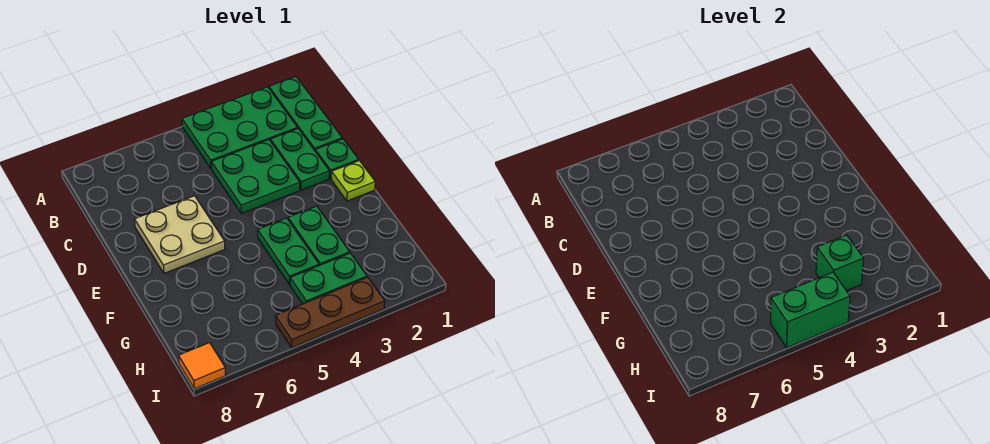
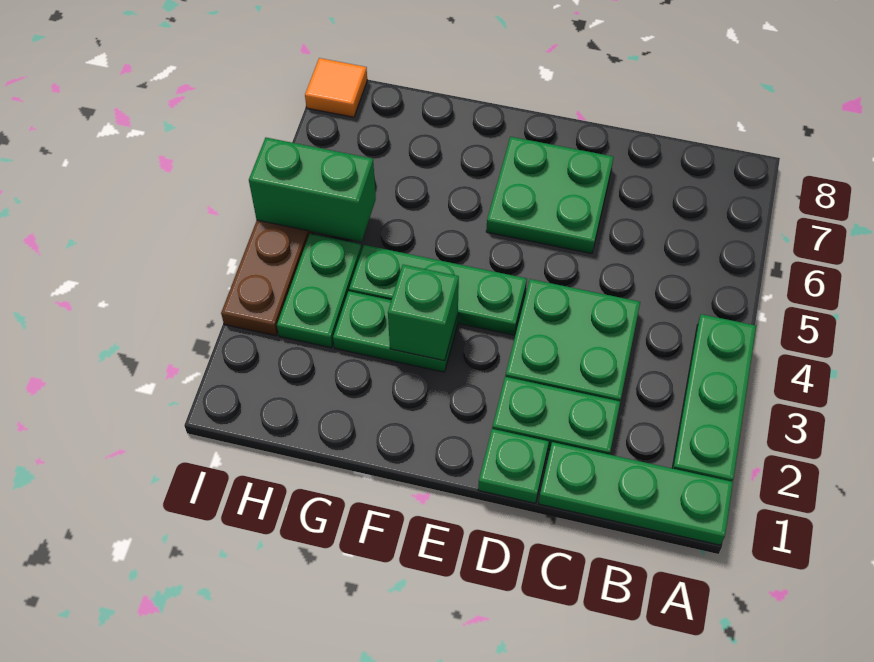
green 2x3 plate [182,87,298,169] -> green 1x3 plate [672,314,756,482]
tan 2x2 plate [135,196,225,273] -> green 2x2 plate [486,137,614,254]
lime 1x1 plate [331,161,375,201] -> none
green 1x2 plate [258,218,319,285] -> green 1x3 plate [349,245,527,335]
green 1x1 brick [816,235,864,291] -> green 1x1 brick moved to [388,265,459,361]
green 1x2 brick [771,272,850,348] -> green 1x2 brick turned to [249,138,376,242]

